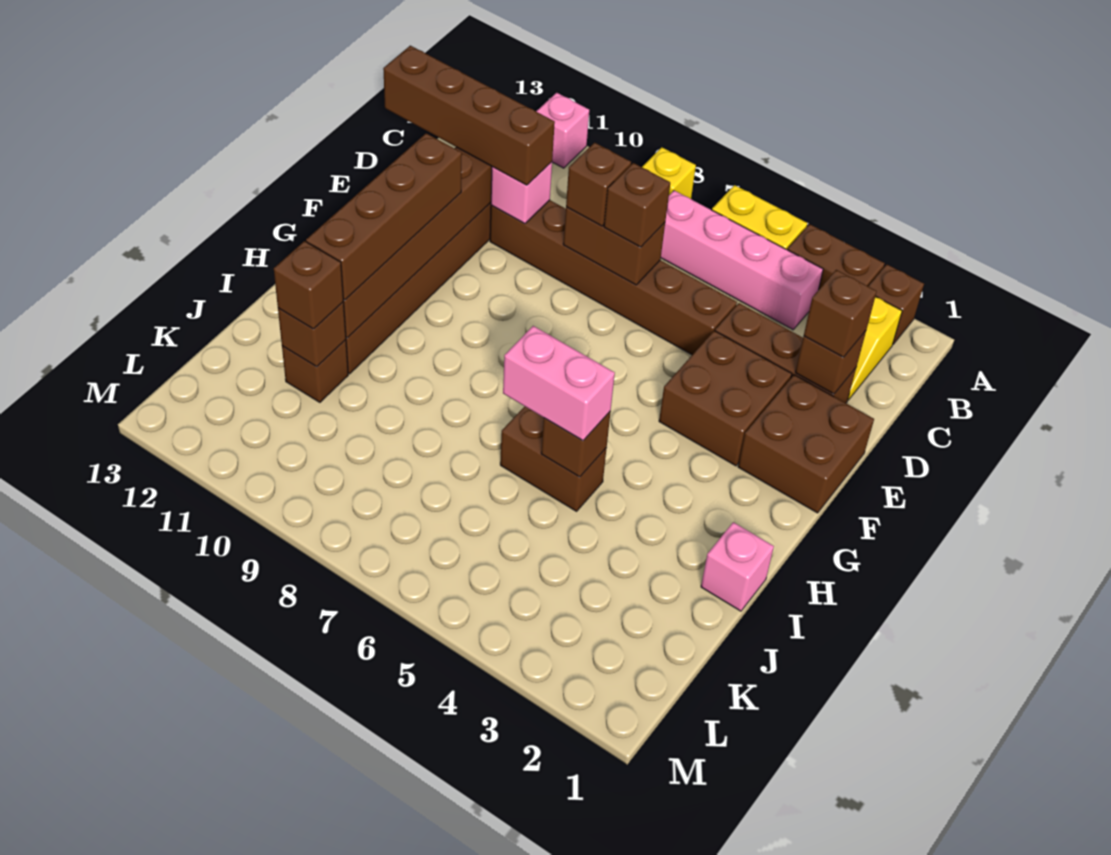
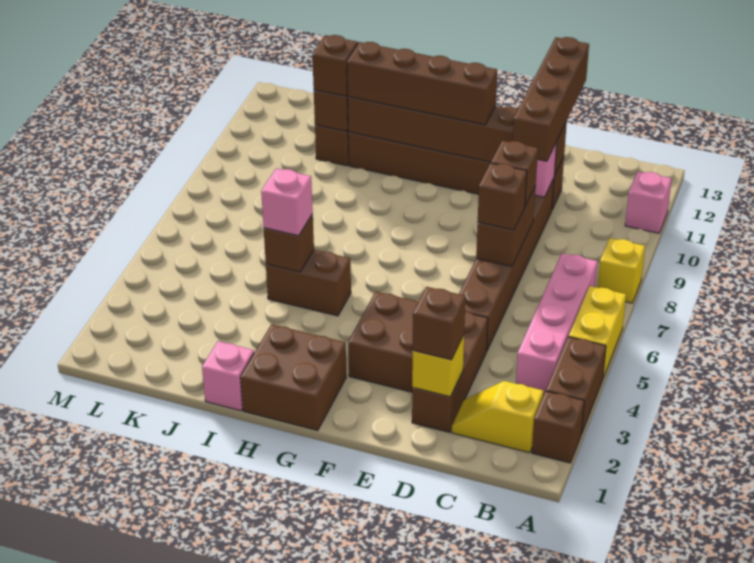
brown 1x1 brick [795,331,866,394] -> yellow 1x1 brick [412,335,464,397]
brown 2x2 brick [738,375,874,513] -> brown 2x2 brick moved to [240,324,346,431]
brown 1x2 brick [500,406,607,511] -> brown 1x2 brick turned to [266,250,351,316]
pink 1x2 brick [503,326,615,441] -> pink 1x1 brick [261,168,313,236]

